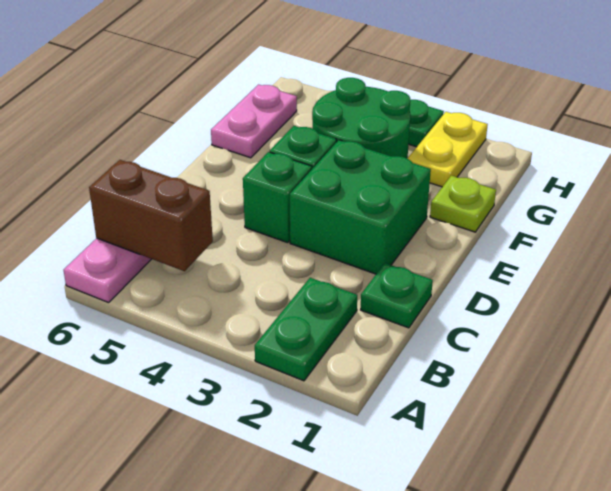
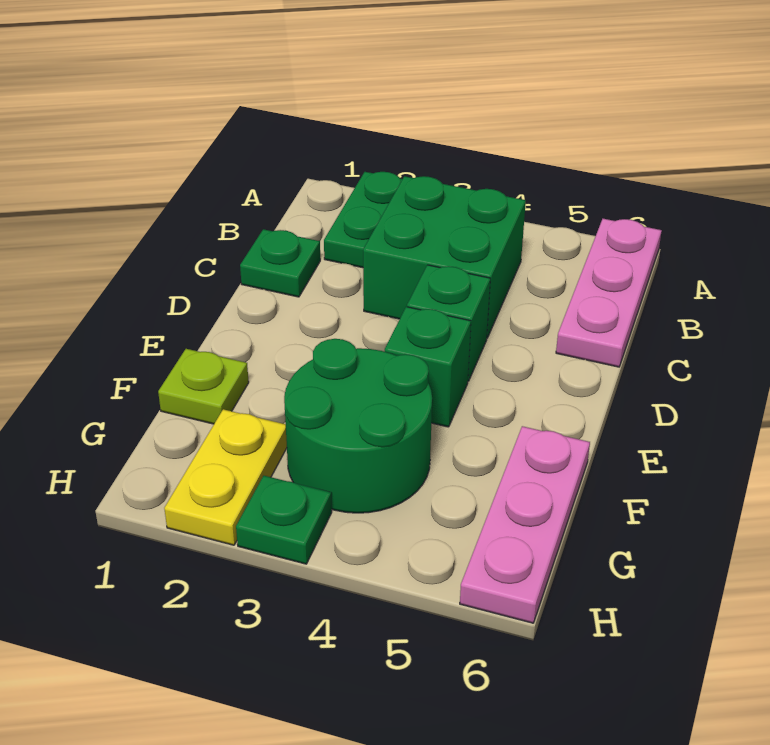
brown 1x2 brick [89,160,213,271] -> none
green 2x2 brick [290,140,431,274] -> green 2x2 brick moved to [363,176,526,338]
pink 1x2 plate [211,85,297,158] -> pink 1x3 plate [460,426,590,623]

